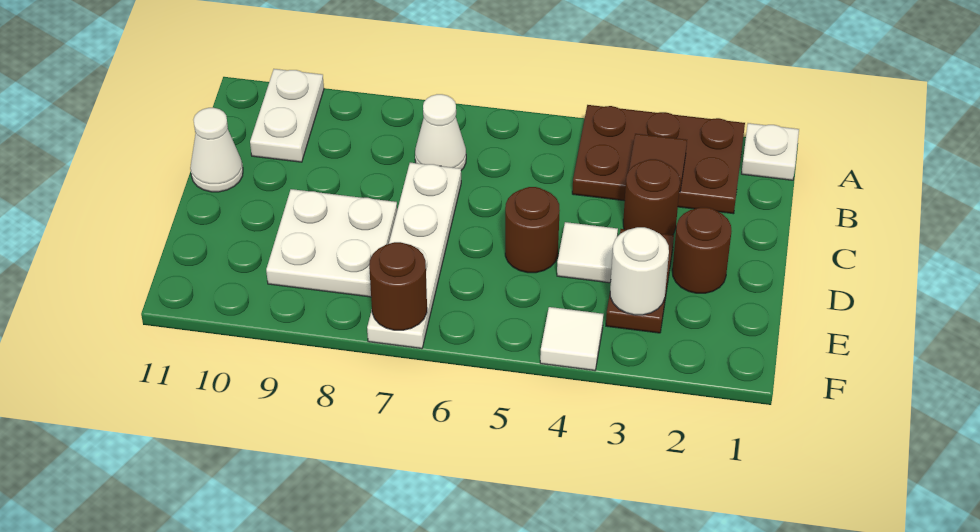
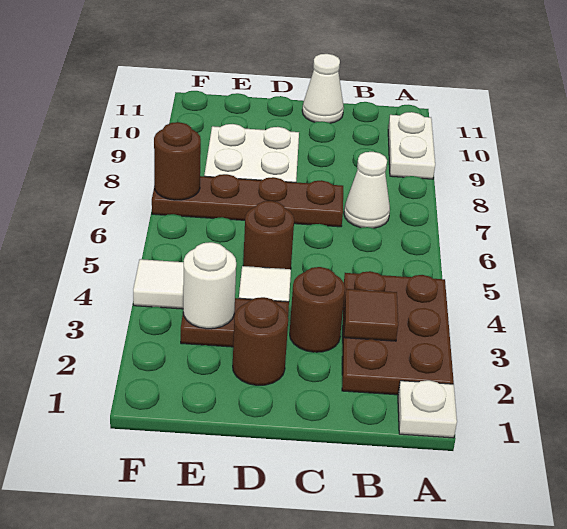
white 1x2 plate [250,69,324,162] -> white 1x2 plate turned to [388,112,435,179]
white 1x4 plate [367,163,461,348] -> brown 1x4 plate [152,174,343,227]

